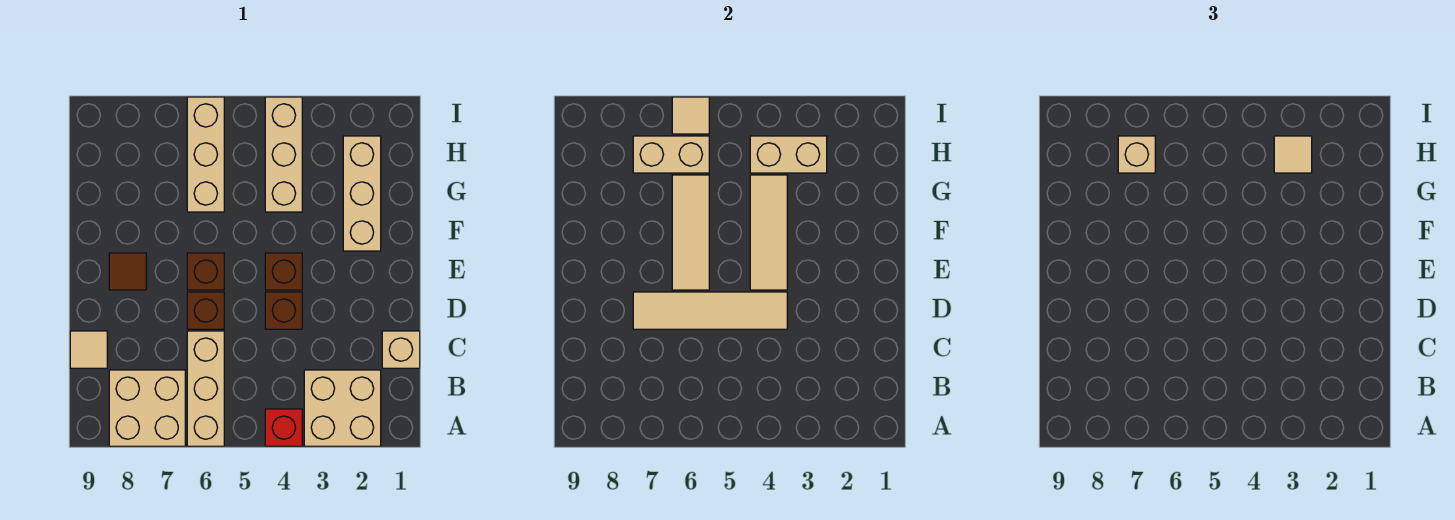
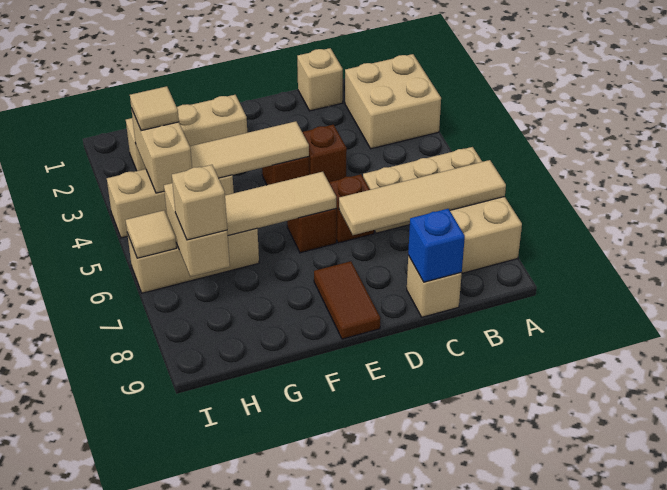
red 1x1 brick [265,409,302,446] -> none
tan 1x1 tile [70,331,107,368] -> tan 1x1 brick [407,256,462,317]
none -> blue 1x1 brick [408,209,465,282]
tan 1x4 tile [633,292,787,329] -> tan 1x4 tile turned to [339,160,506,235]
brown 1x1 tile [109,253,146,290] -> brown 1x2 tile [314,261,380,339]

